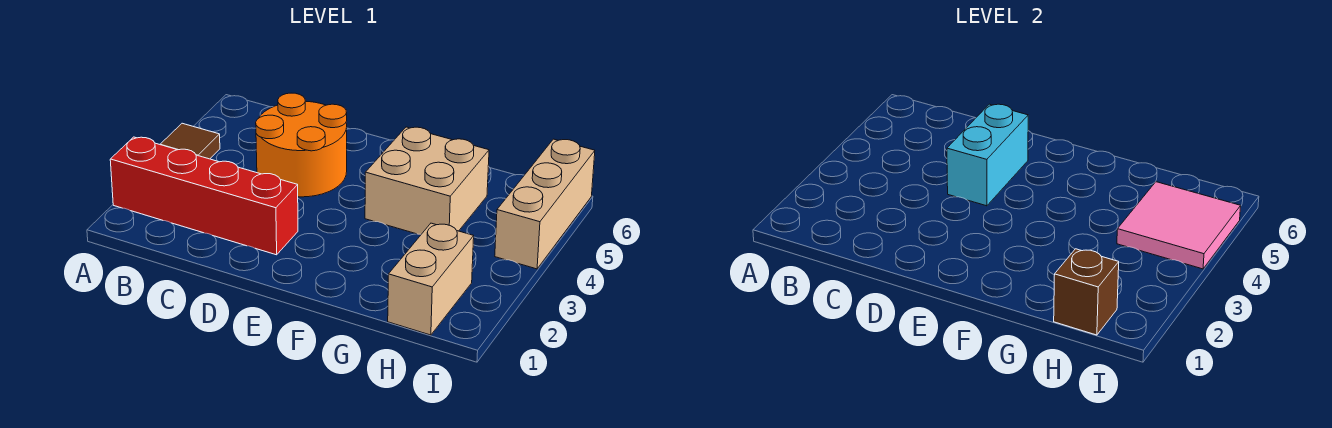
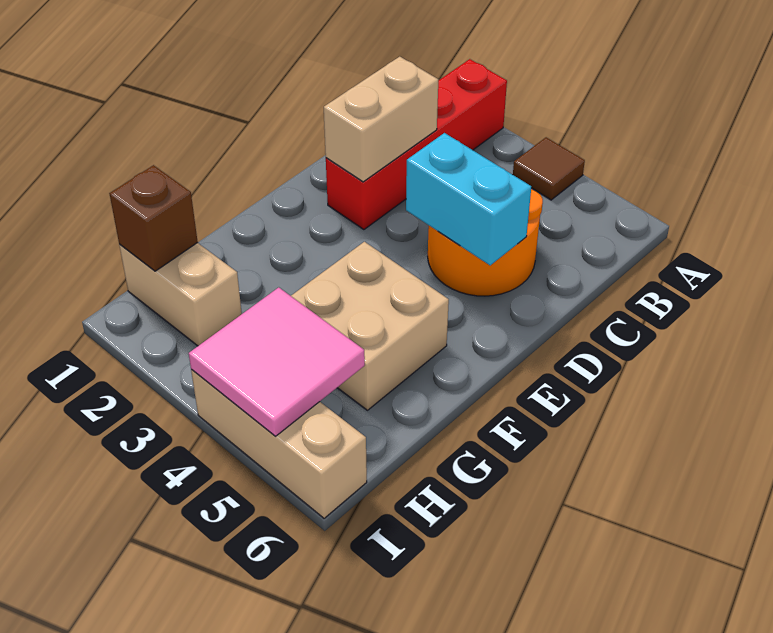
none -> tan 1x2 brick [324,57,438,182]

